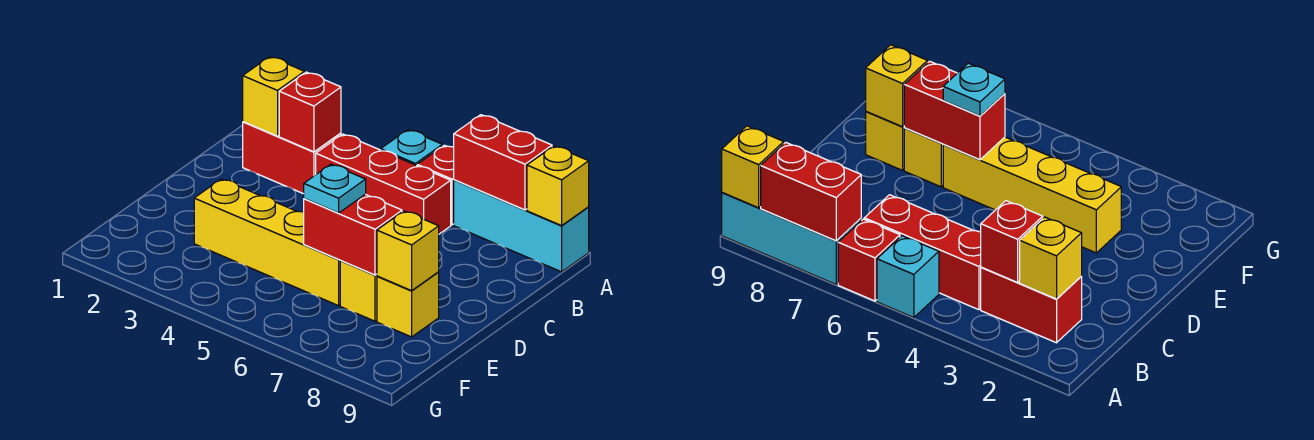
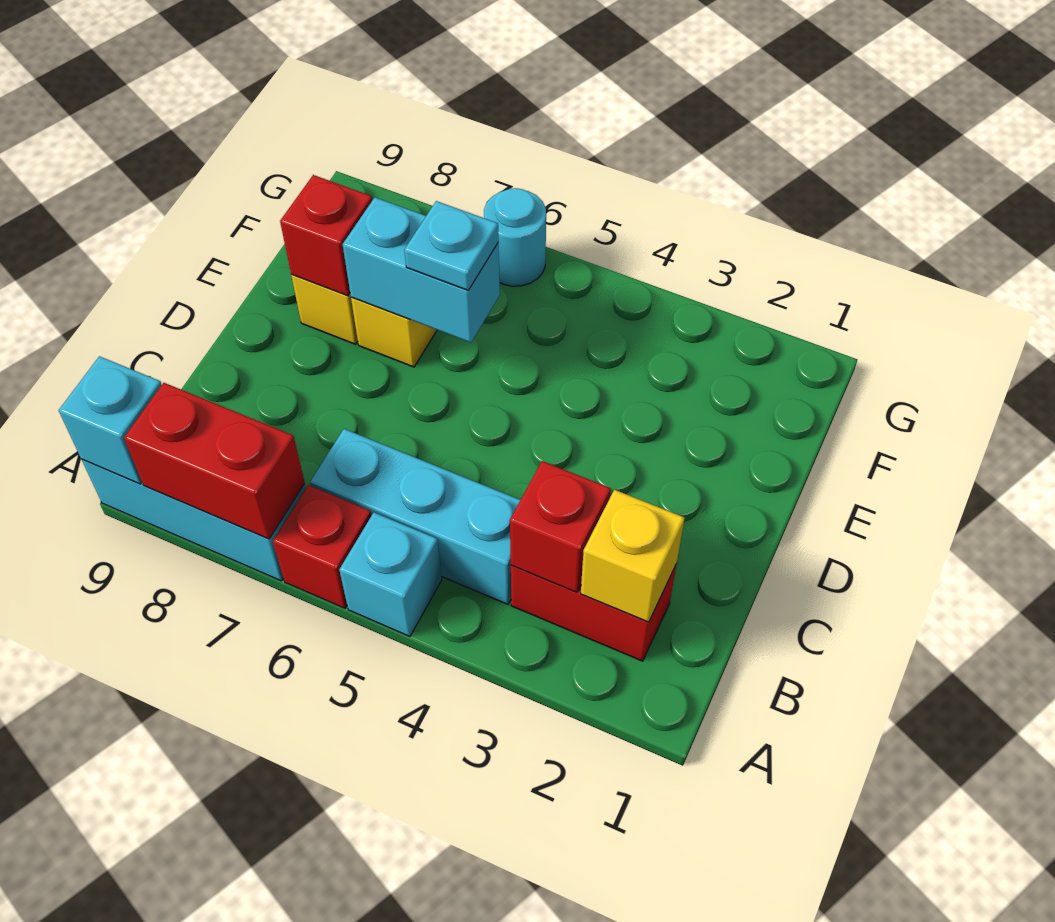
yellow 1x1 brick [527,146,589,226] -> cyan 1x1 brick [59,356,162,484]
red 1x3 brick [316,134,451,234] -> cyan 1x3 brick [310,429,520,604]
yellow 1x4 brick [194,179,341,306] -> none
red 1x2 brick [304,194,402,275] -> cyan 1x2 brick [343,197,500,343]
yellow 1x1 brick [377,211,439,291] -> red 1x1 brick [280,175,372,296]
none -> cyan 1x1 round brick [484,188,546,286]

